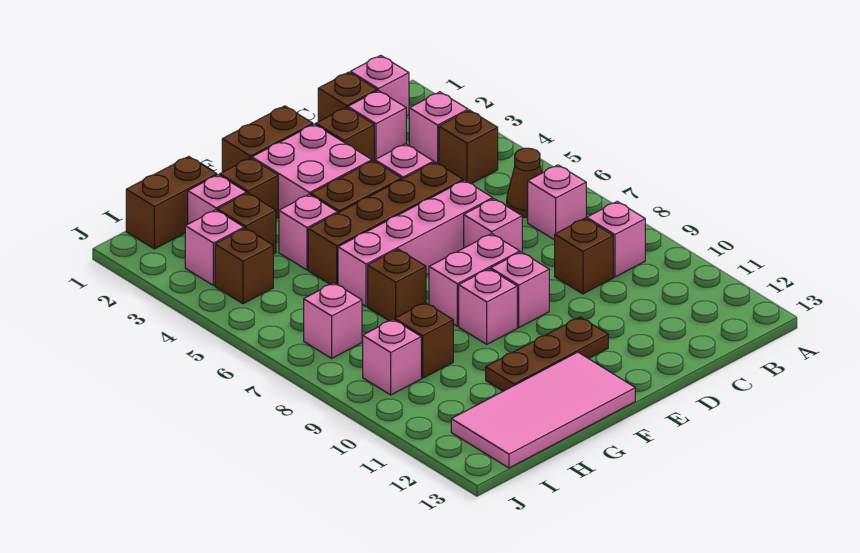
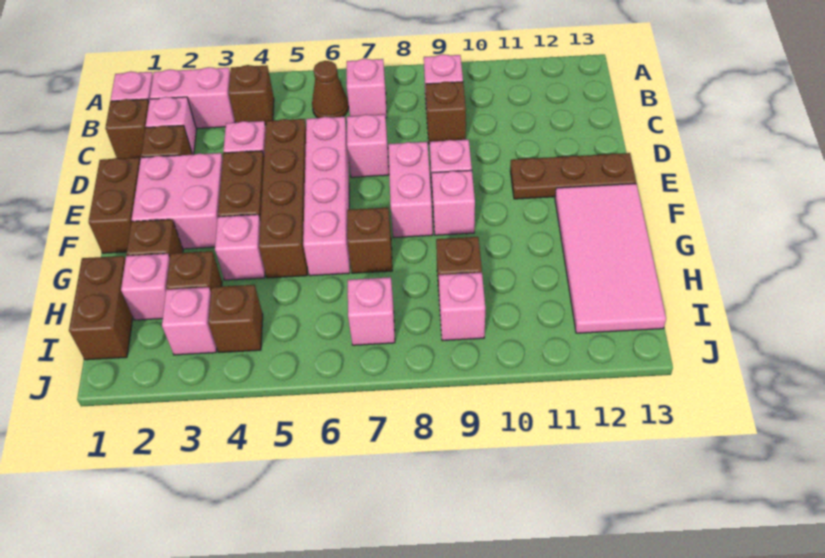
pink 1x1 brick [409,92,468,164] -> pink 1x2 brick [150,67,235,129]
brown 1x3 plate [486,317,608,391] -> brown 1x3 plate turned to [510,153,636,199]

